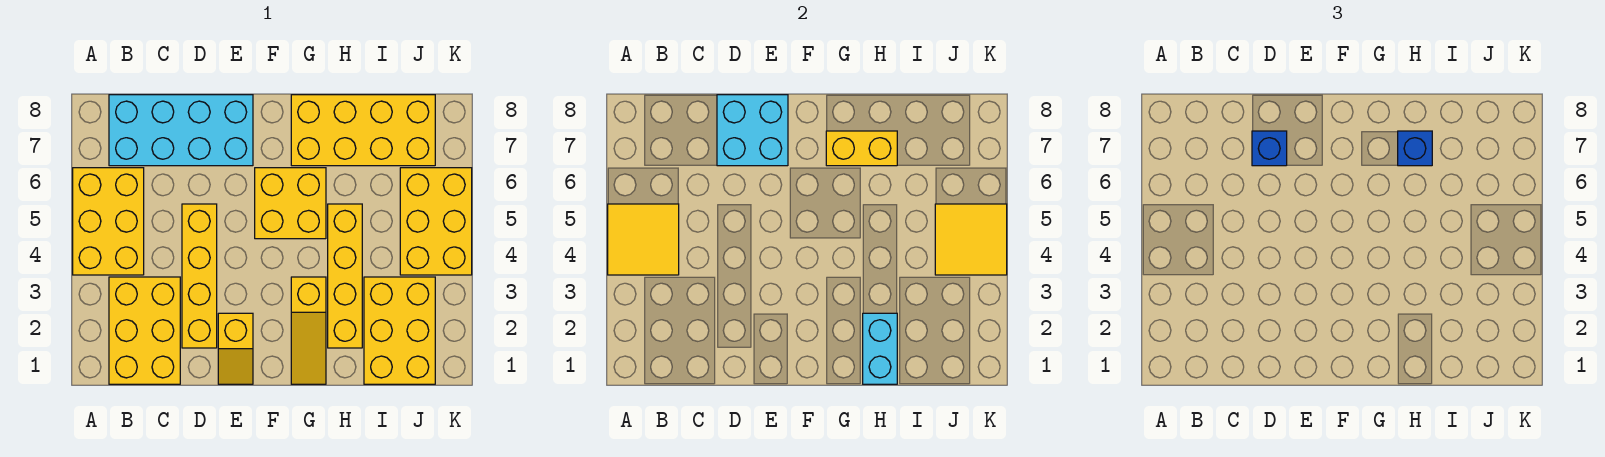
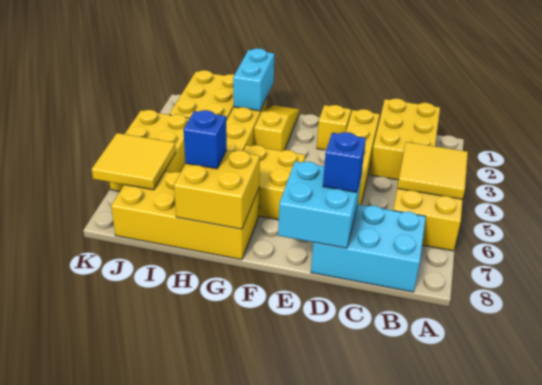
cyan 2x4 brick [109,95,253,166] -> cyan 2x3 brick [311,205,426,292]
yellow 1x2 brick [826,131,897,166] -> yellow 2x2 brick [174,150,260,229]
yellow 2x2 tile [935,204,1007,275] -> yellow 2x2 tile moved to [92,133,176,190]

